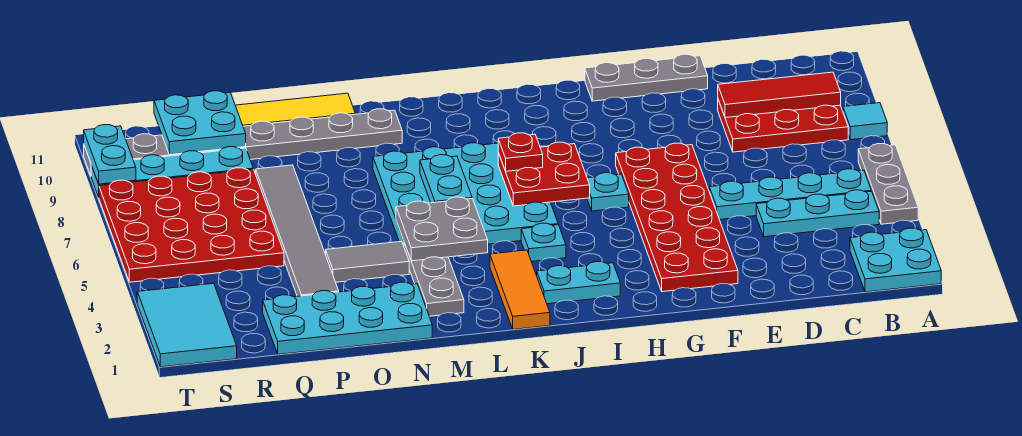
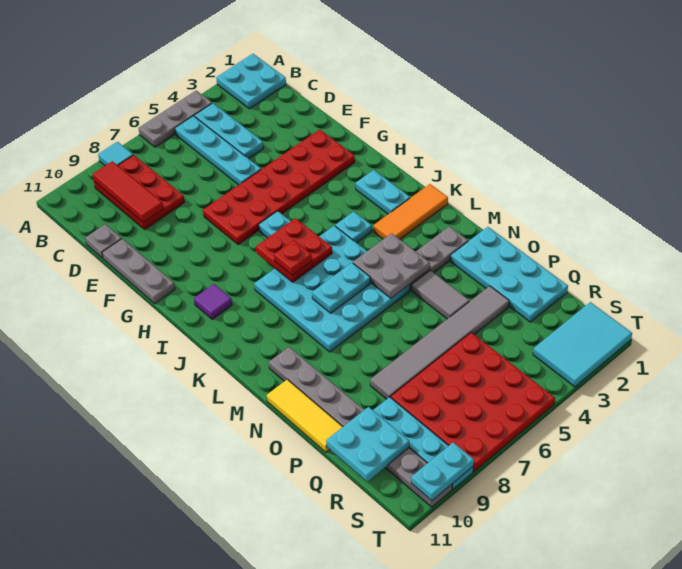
none -> grey 1x1 plate [85,224,122,258]
none -> purple 1x1 tile [194,284,232,319]

